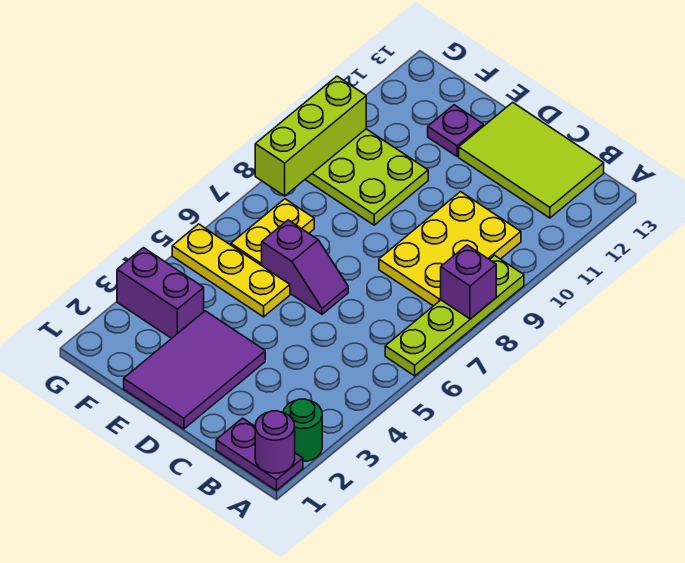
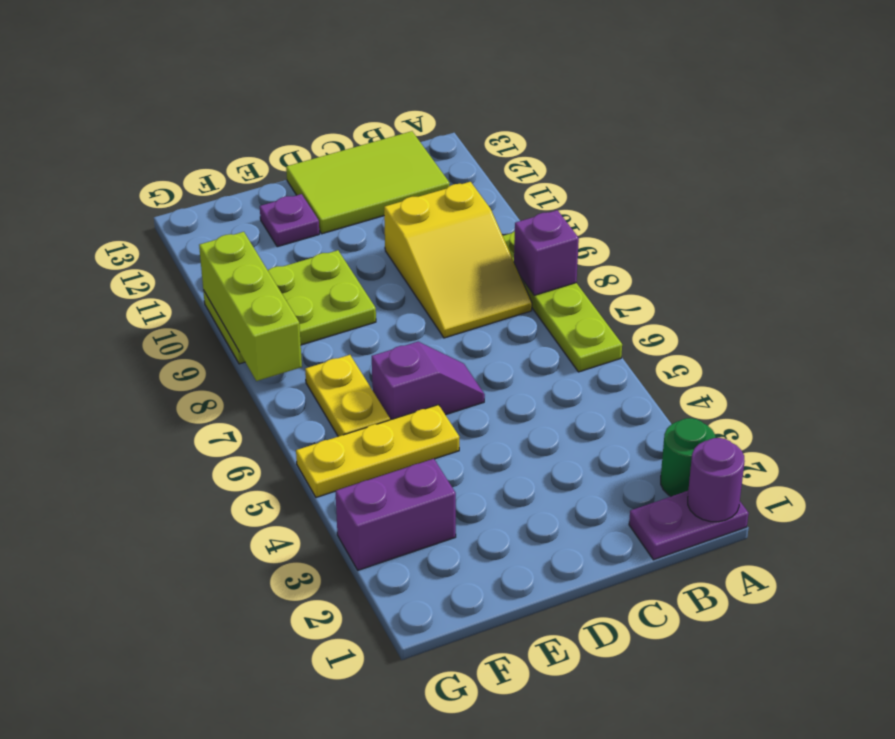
yellow 2x3 plate [379,192,521,306] -> yellow 2x3 slope [384,182,532,338]
purple 2x3 tile [124,311,265,429] -> none

